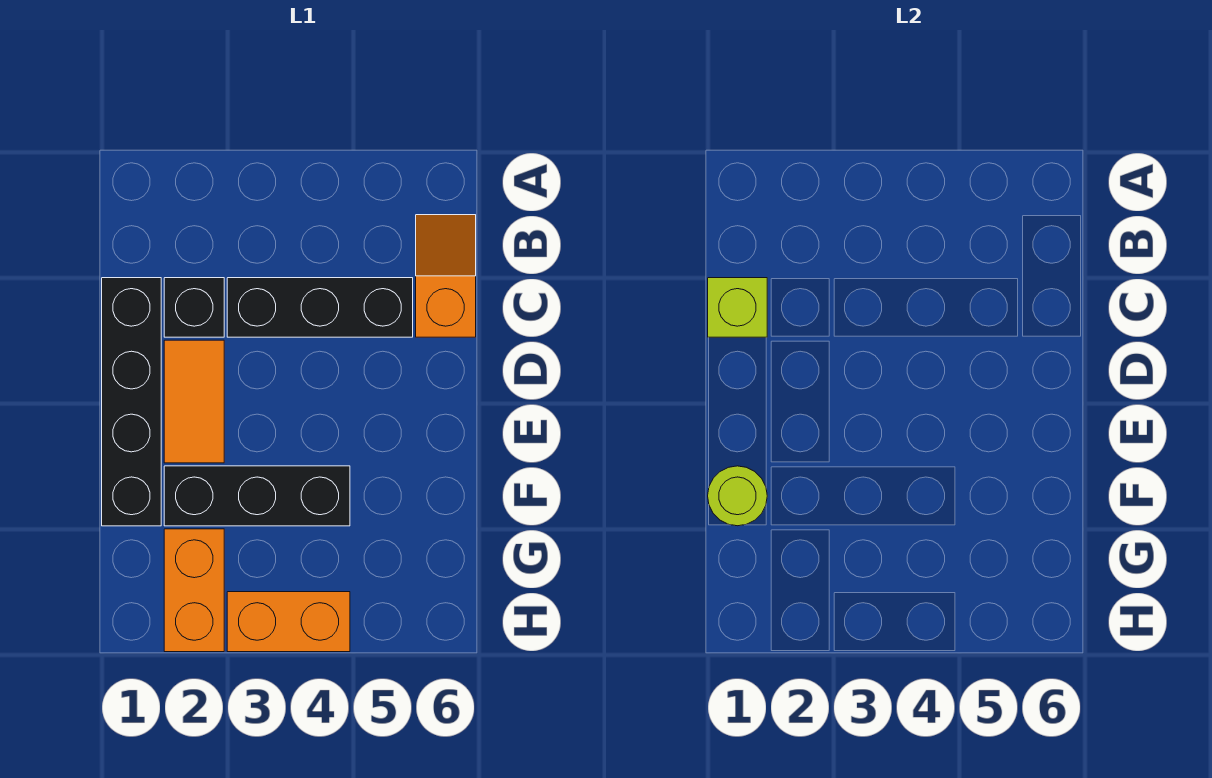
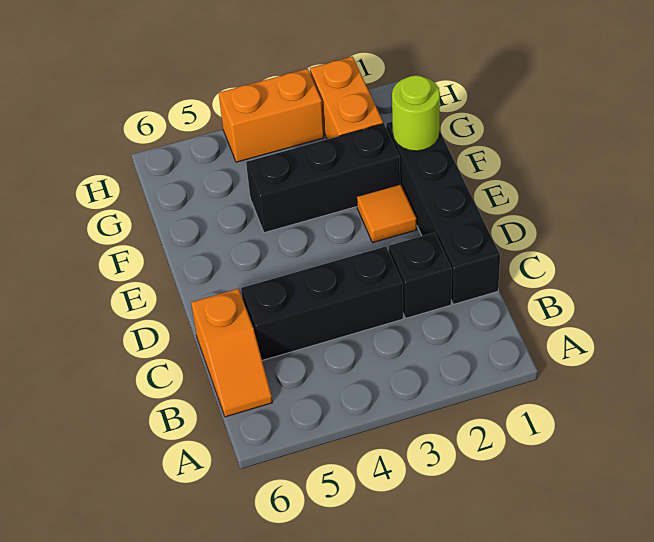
lime 1x1 brick [708,278,767,337] -> none
orange 1x2 tile [164,340,224,463] -> orange 1x1 tile [357,184,417,243]

